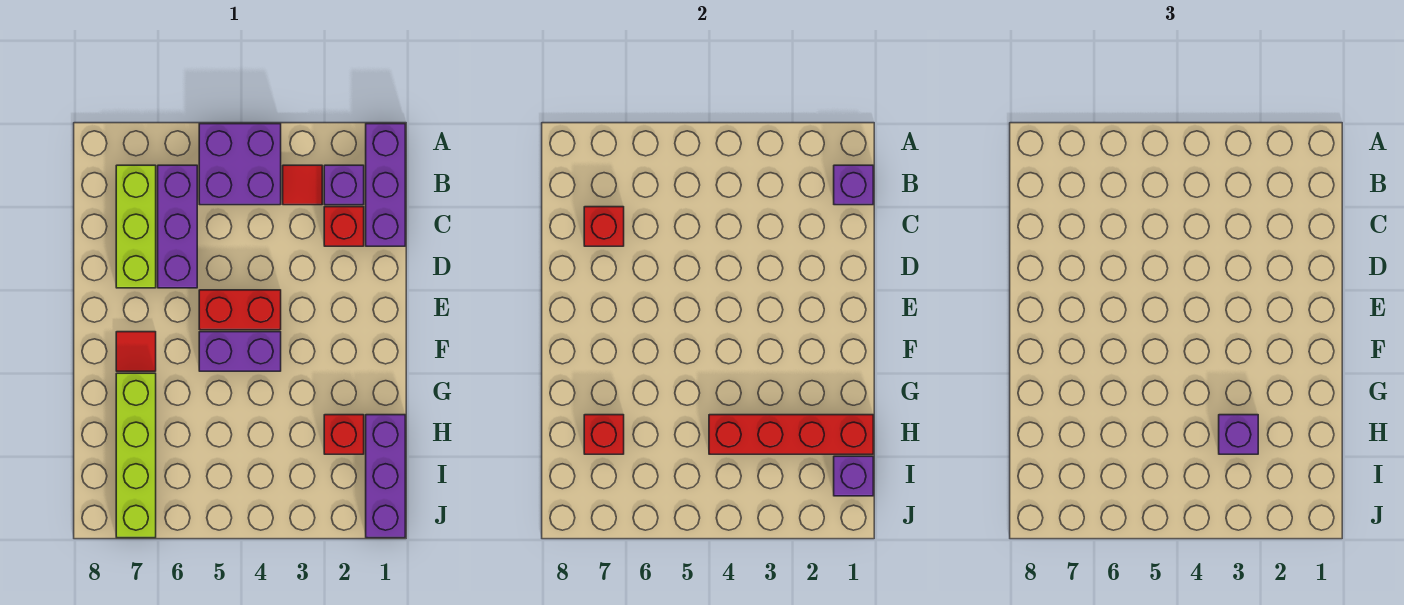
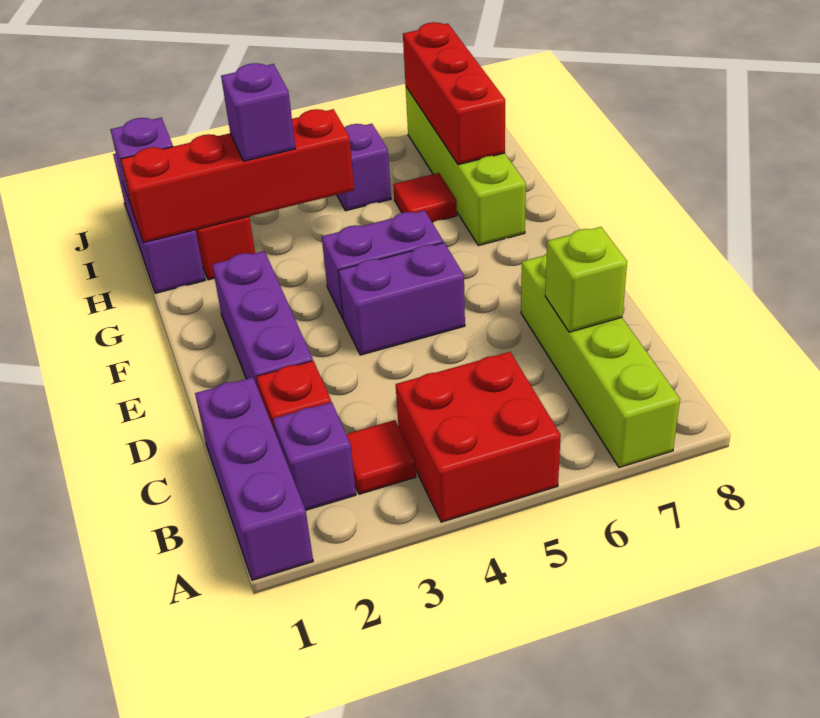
purple 2x2 brick [199,124,281,205] -> red 2x2 brick [396,352,561,522]
purple 1x1 brick [834,165,873,205] -> purple 1x1 brick moved to [337,124,391,211]
purple 1x3 brick [158,165,197,288] -> purple 1x3 brick moved to [212,251,313,387]
lime 1x3 brick [116,165,156,288] -> lime 1x4 brick [521,253,680,467]
red 1x1 brick [584,207,624,246] -> lime 1x1 brick [545,227,627,332]
red 1x2 brick [199,290,281,330] -> purple 1x2 brick [338,243,465,355]
red 1x1 tile [116,332,156,371] -> red 1x1 tile moved to [393,173,457,222]
red 1x1 brick [584,415,624,454] -> red 1x3 brick [403,22,505,165]

